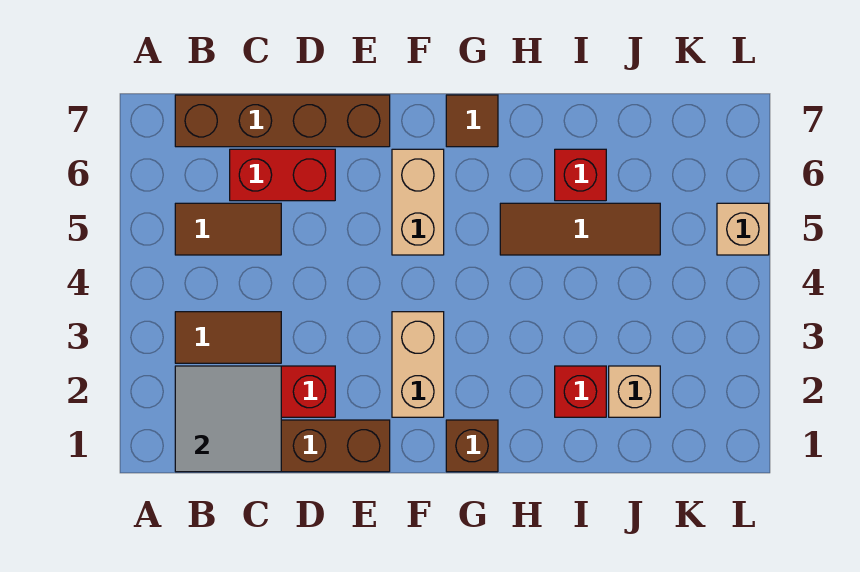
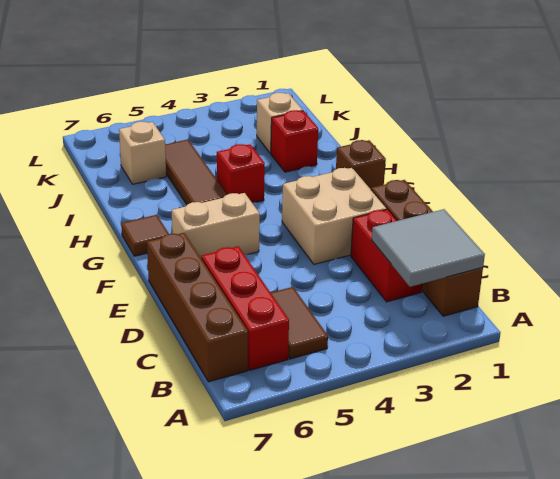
brown 1x2 tile [175,312,281,363] -> none
red 1x2 brick [230,149,335,201] -> red 1x3 brick [201,246,289,370]
tan 1x2 brick [392,312,444,417] -> tan 2x2 brick [282,168,387,264]
red 1x1 brick [555,149,606,201] -> red 1x1 brick moved to [217,144,265,203]
tan 1x1 brick [717,203,769,255] -> tan 1x1 brick moved to [119,122,166,184]

